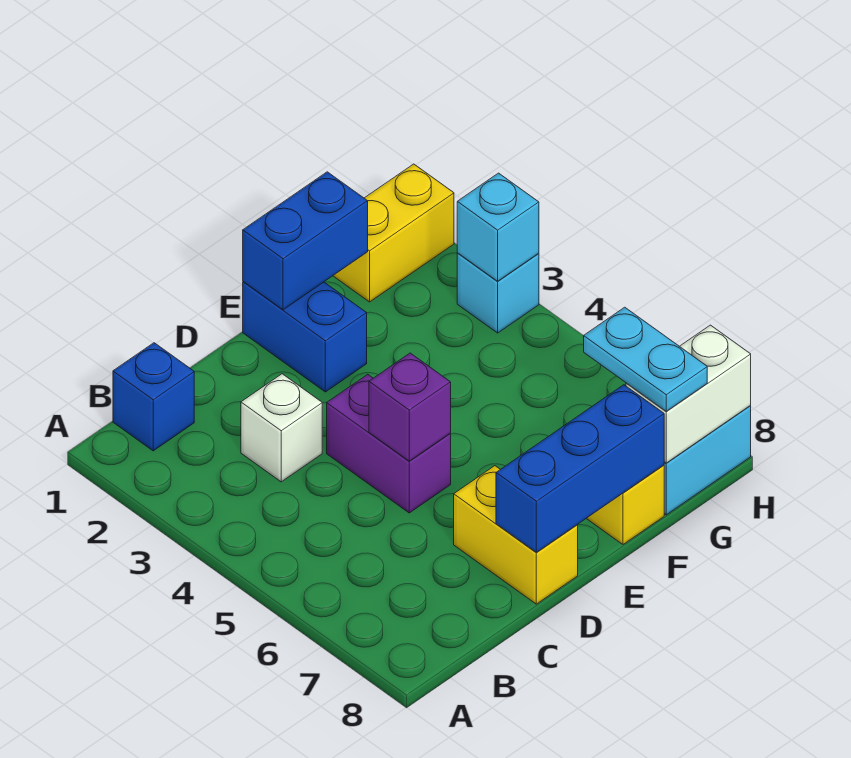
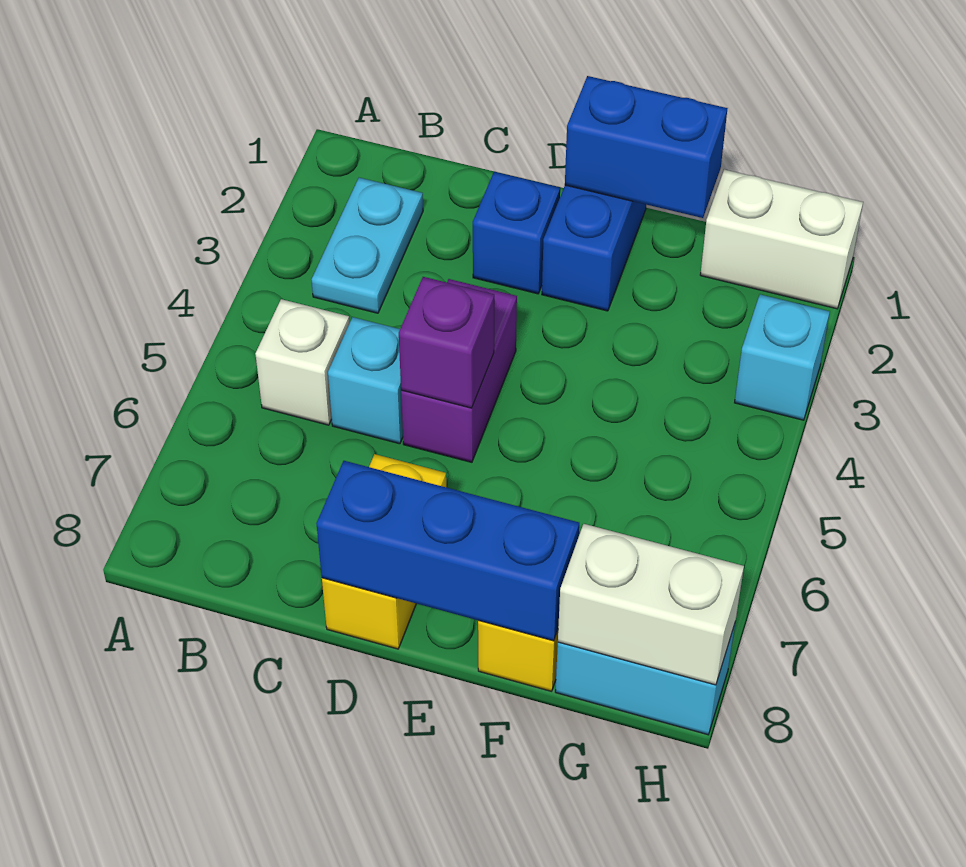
blue 1x1 brick [113,343,194,451] -> blue 1x1 brick moved to [473,172,560,294]
white 1x1 brick [241,374,322,482] -> white 1x1 brick moved to [255,299,349,425]
yellow 1x2 brick [333,164,454,302] -> white 1x2 brick [700,169,863,309]
cyan 1x2 plate [584,307,707,411] -> cyan 1x2 plate moved to [312,178,423,313]
cyan 1x1 brick [457,173,539,281] -> cyan 1x1 brick moved to [328,317,403,444]

